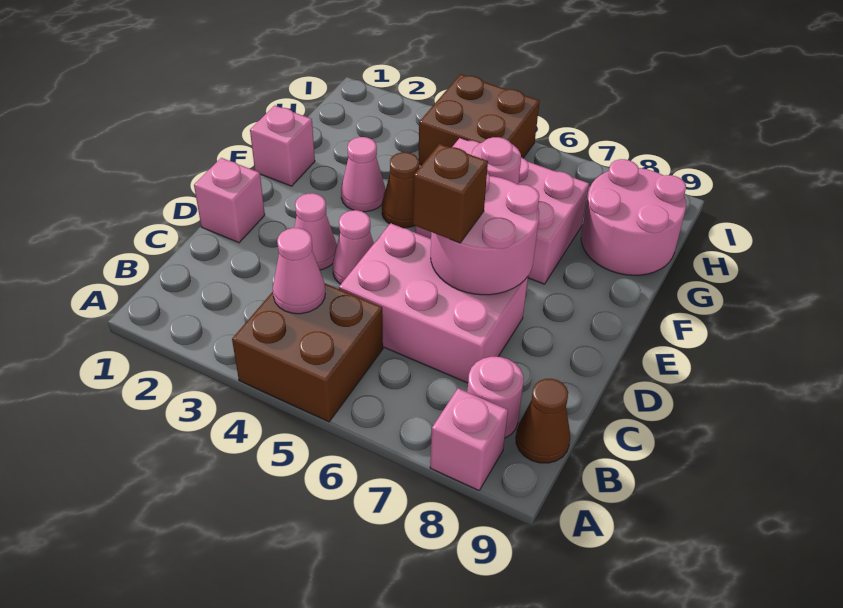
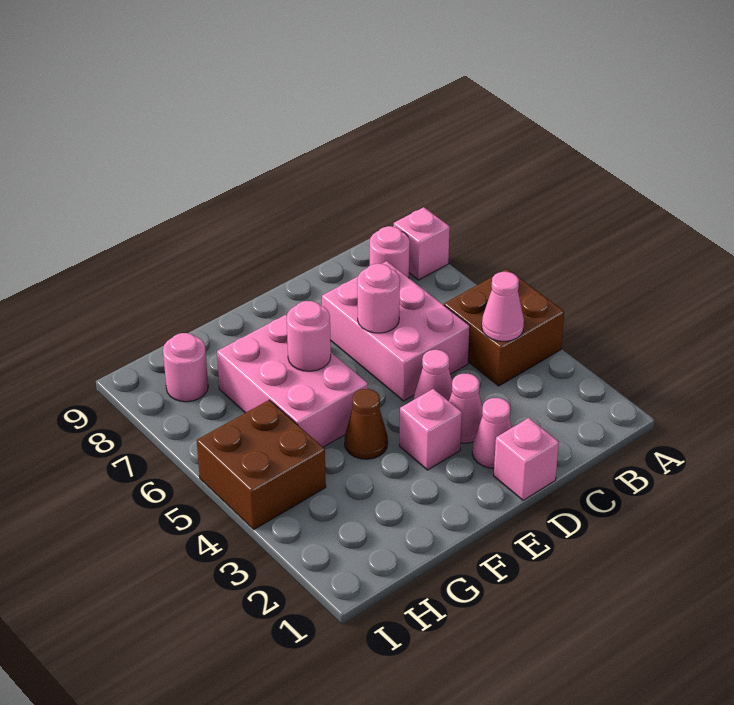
brown 1x1 cone [516,379,570,463] -> none
pink 2x2 round brick [431,173,539,295] -> pink 1x1 round brick [357,264,400,333]
brown 1x1 brick [413,144,488,243] -> none
pink 1x1 brick [250,105,315,186] -> pink 1x1 brick moved to [399,389,462,470]
pink 1x1 cone [341,137,385,212] -> pink 1x1 cone moved to [472,398,512,468]
pink 2x2 round brick [581,159,686,275] -> pink 1x1 round brick [163,333,208,402]

